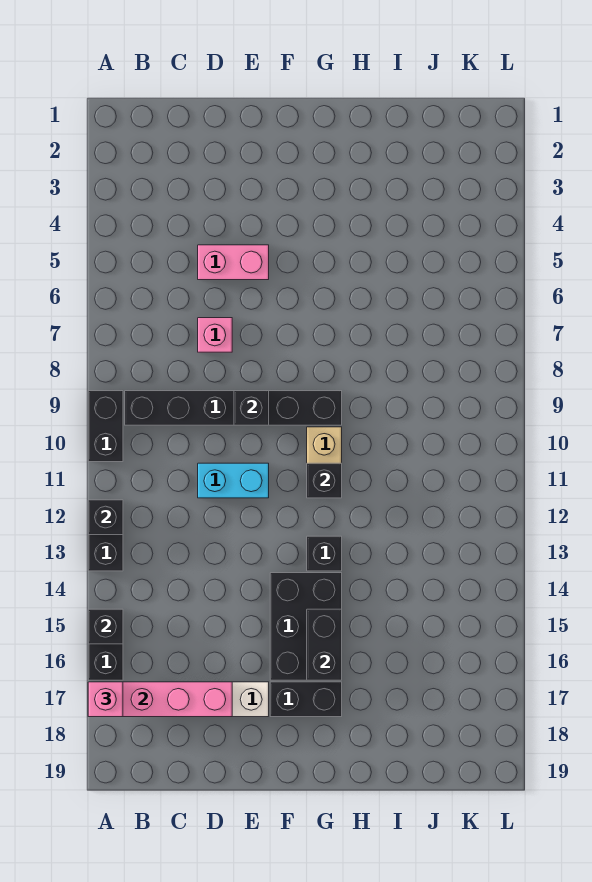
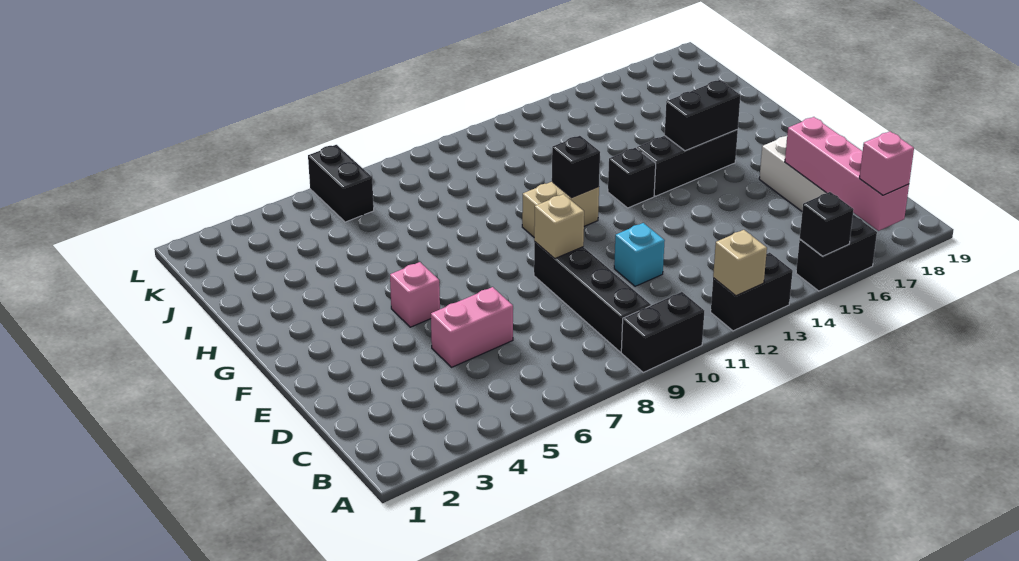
black 1x1 brick [88,500,123,535] -> tan 1x1 brick [713,230,767,296]
black 1x6 brick [125,391,342,425] -> black 1x4 brick [534,242,651,352]
pink 1x2 brick [198,245,269,280] -> pink 1x2 brick turned to [431,287,513,367]
pink 1x1 brick [198,318,232,352] -> pink 1x1 brick moved to [390,262,440,327]
cyan 1x2 brick [198,463,269,498] -> cyan 1x1 brick [614,223,665,286]
black 1x1 brick [234,391,269,425] -> tan 1x1 brick [534,194,584,259]
black 2x3 brick [270,573,342,680] -> black 1x3 brick [637,129,738,196]
black 1x2 brick [270,682,342,717] -> black 1x2 brick moved to [308,145,374,222]

